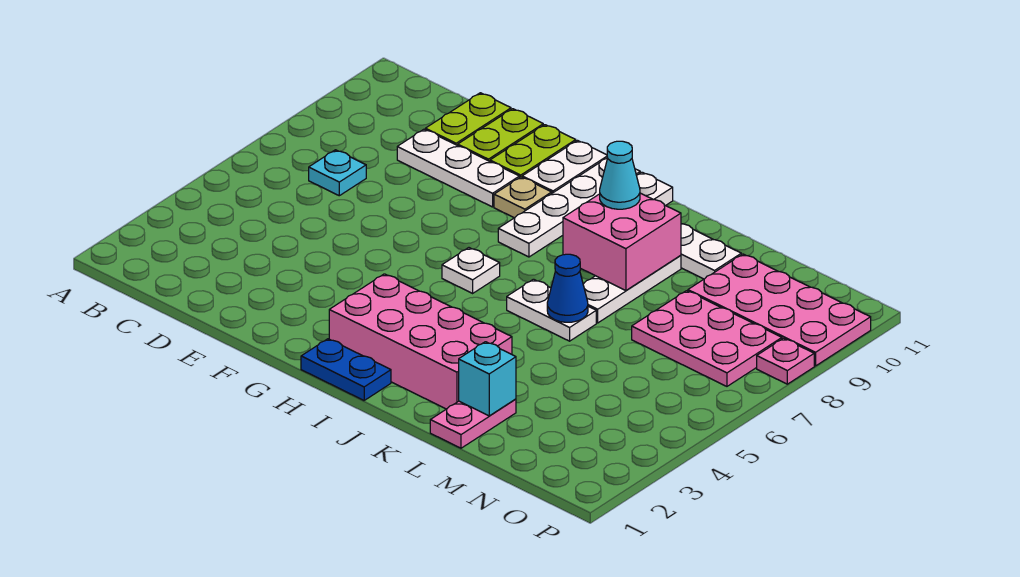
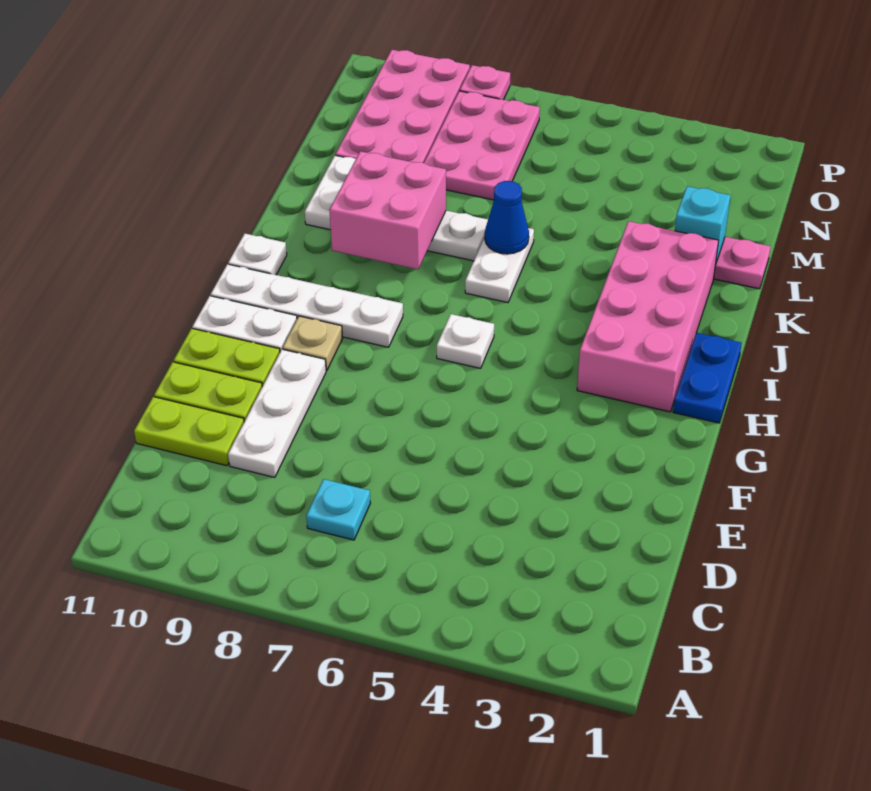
cyan 1x1 cone [600,141,640,209] -> none

